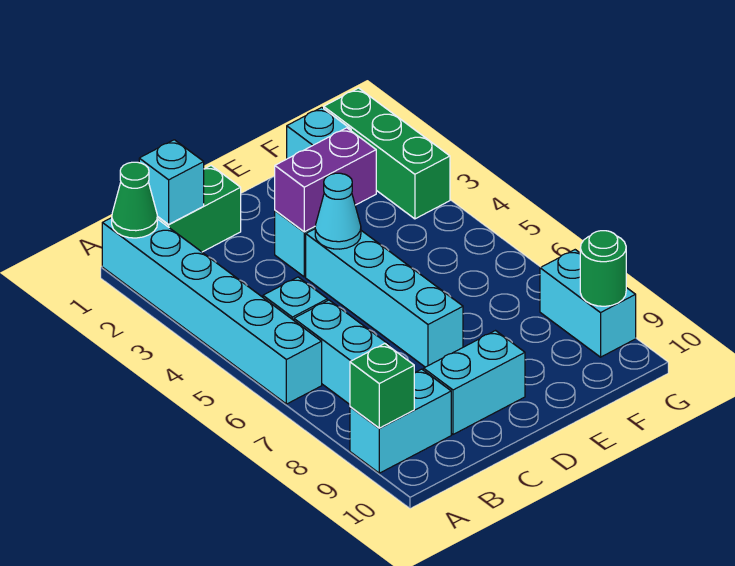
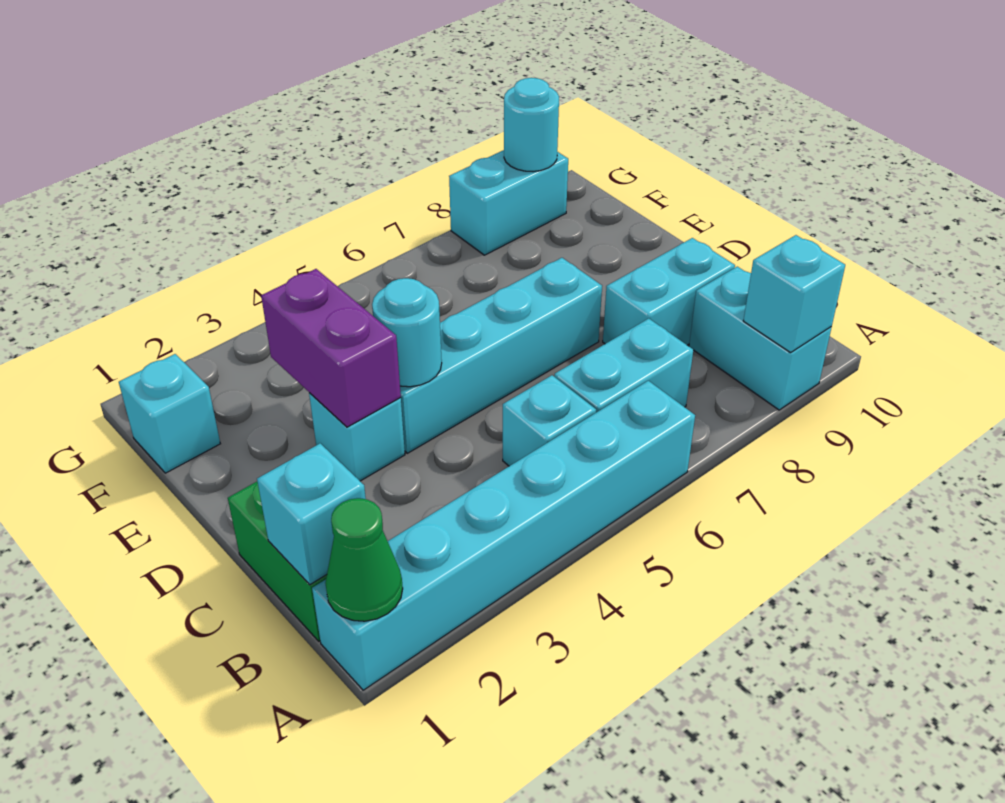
green 1x1 brick [350,344,414,428] -> cyan 1x1 brick [743,235,845,353]
cyan 1x2 brick [424,331,525,434] -> cyan 1x2 brick turned to [603,238,735,345]
cyan 1x1 cone [315,173,361,249] -> cyan 1x1 round brick [372,278,442,387]
green 1x3 brick [324,88,450,219] -> none
green 1x1 round brick [580,231,626,306] -> cyan 1x1 round brick [504,78,559,171]

